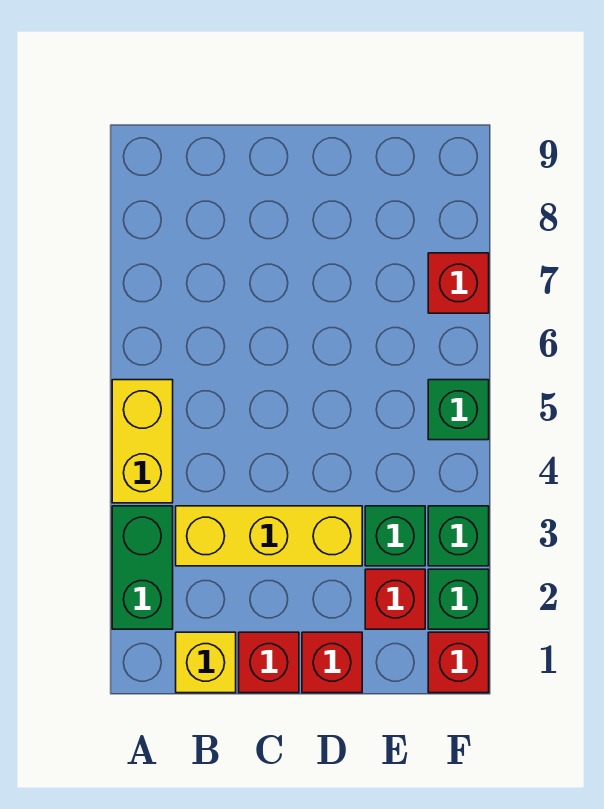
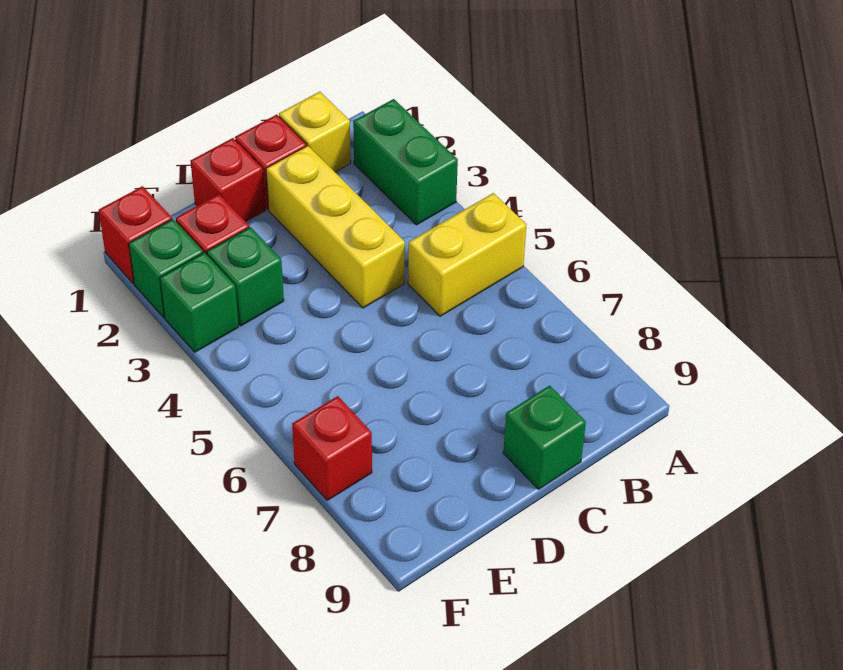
yellow 1x2 brick [112,380,173,503] -> yellow 1x2 brick turned to [408,193,526,316]
yellow 1x3 brick [176,506,362,566] -> yellow 1x3 brick turned to [266,146,405,308]
green 1x1 brick [428,380,489,440] -> green 1x1 brick moved to [503,386,586,489]

